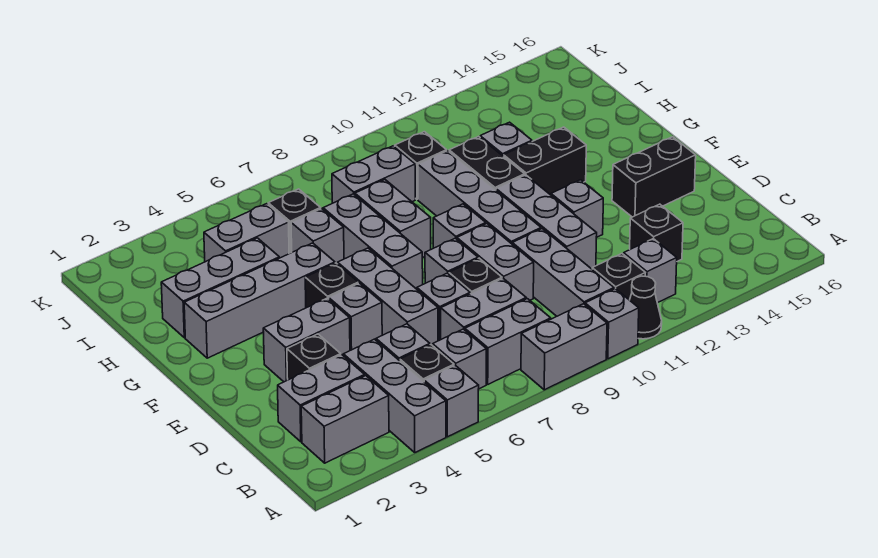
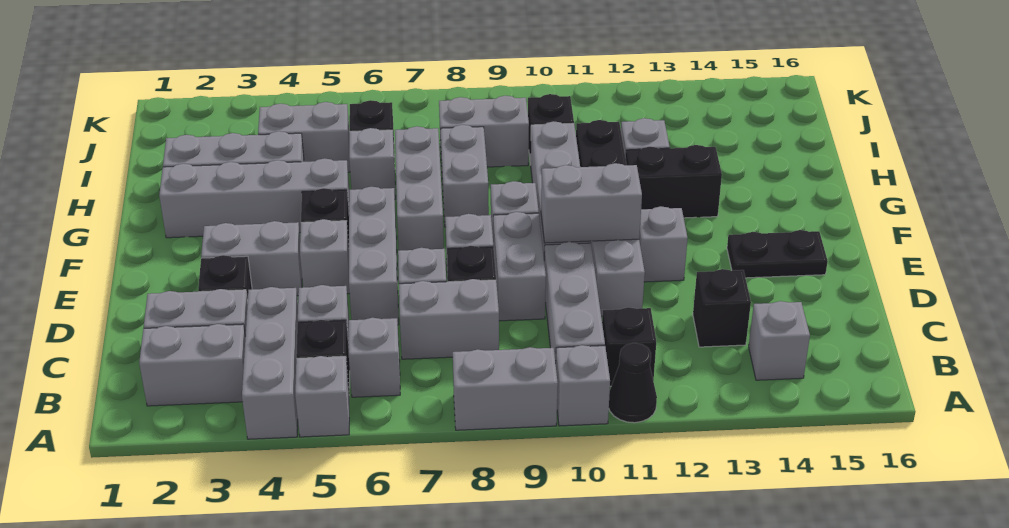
grey 1x2 brick [465,299,551,384] -> grey 1x2 brick moved to [541,163,642,243]
grey 1x1 brick [624,239,677,303] -> grey 1x1 brick moved to [749,301,810,380]
black 1x2 brick [612,137,696,217] -> black 1x2 plate [727,230,828,278]

